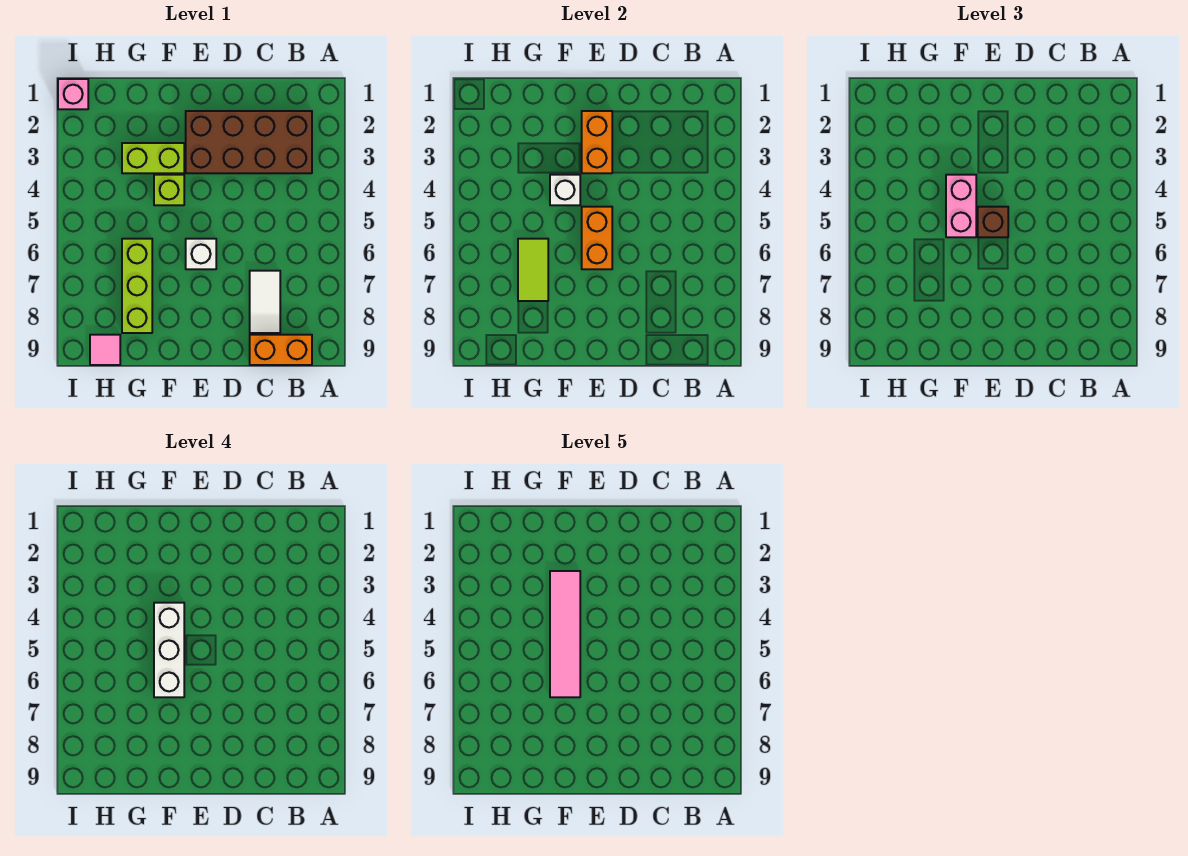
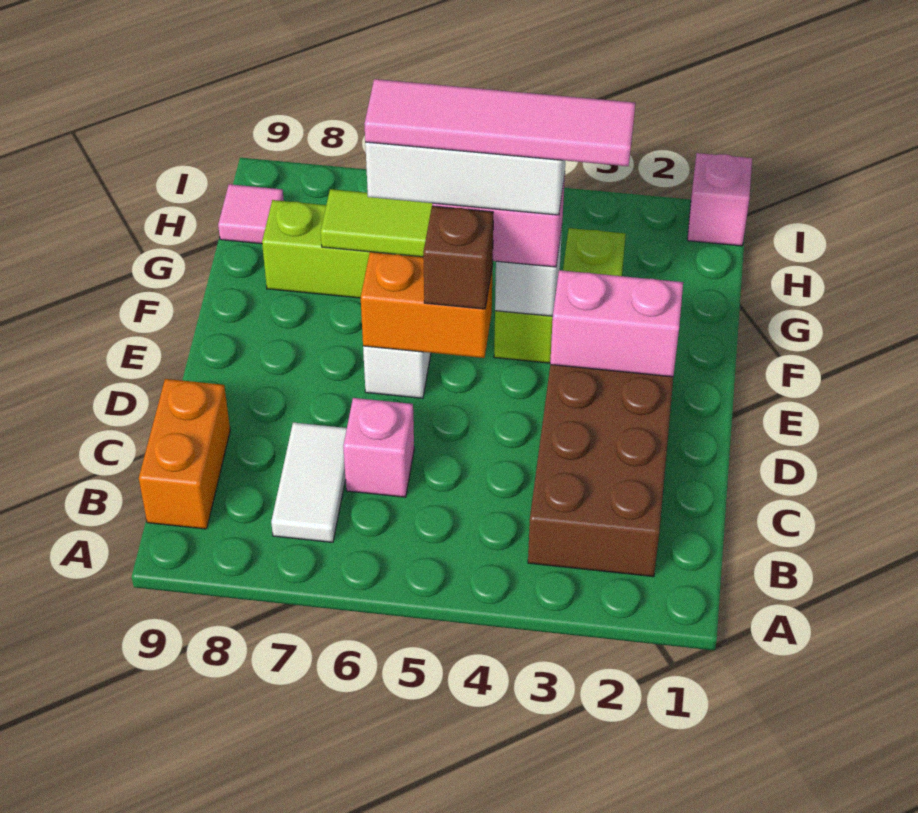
none -> pink 1x1 brick [343,398,414,497]
white 1x2 tile [250,271,280,333] -> white 1x2 tile turned to [271,422,347,542]
orange 1x2 brick [582,111,612,173] -> pink 1x2 brick [550,270,683,377]

